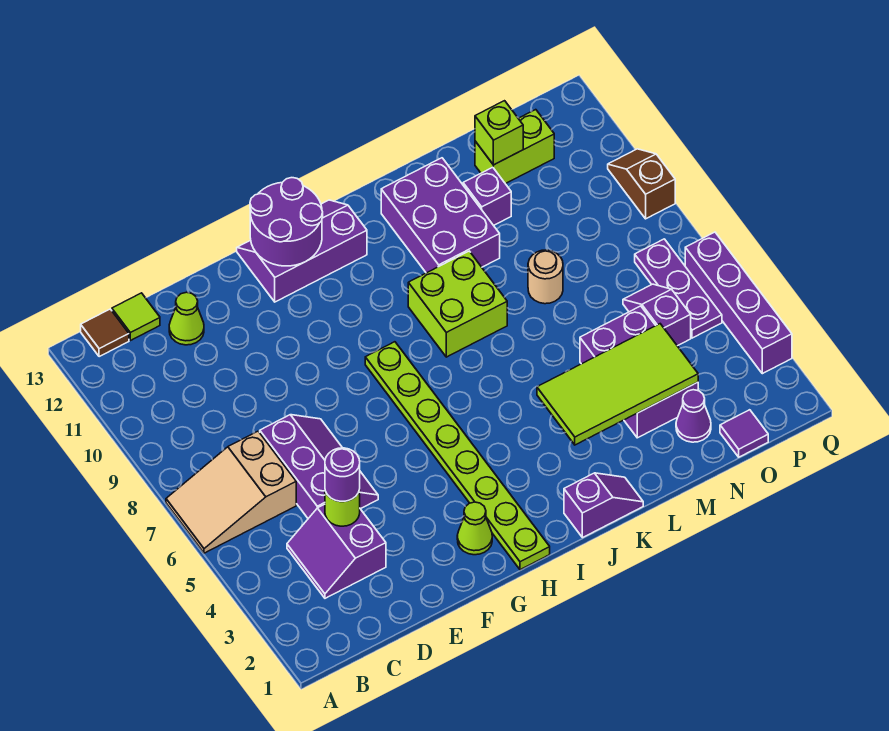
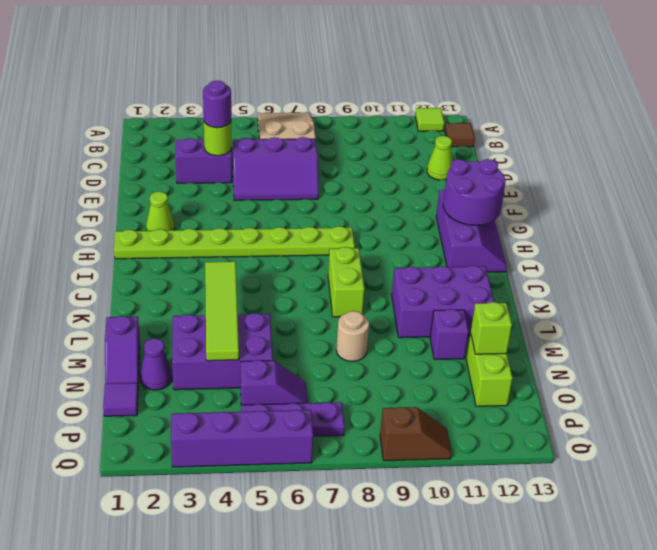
lime 1x1 tile [112,293,160,341] -> lime 1x1 tile moved to [415,108,444,131]
purple 1x2 slope [564,473,643,538] -> purple 1x2 slope moved to [105,316,140,384]
lime 2x2 brick [408,251,507,357] -> lime 1x2 brick [328,247,364,317]
lime 2x4 tile [537,324,698,445] -> lime 1x4 tile [205,261,239,361]

